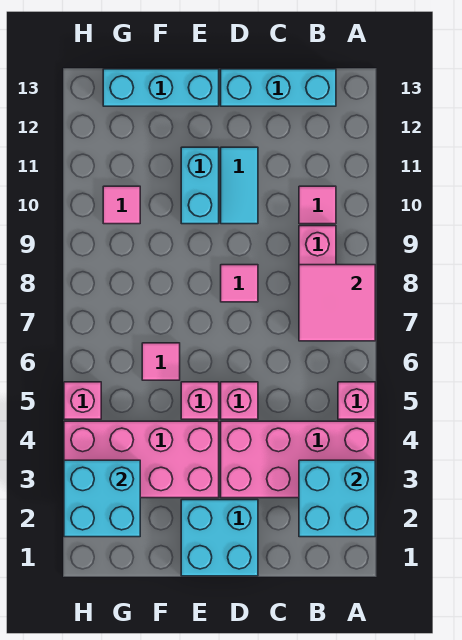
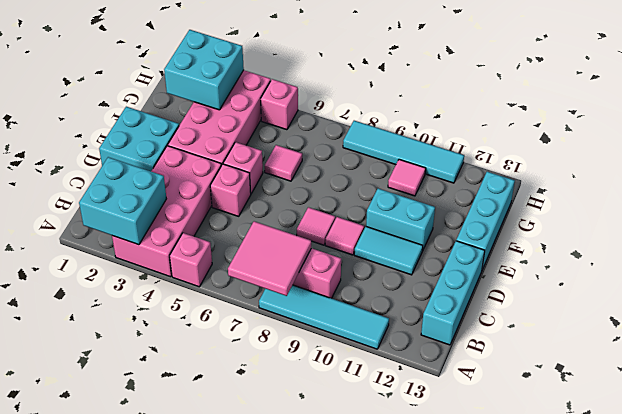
none -> cyan 1x4 tile [259,285,389,349]
pink 1x1 tile [299,186,336,224] -> pink 1x1 tile moved to [325,217,364,255]
none -> cyan 1x4 tile [343,121,464,183]

